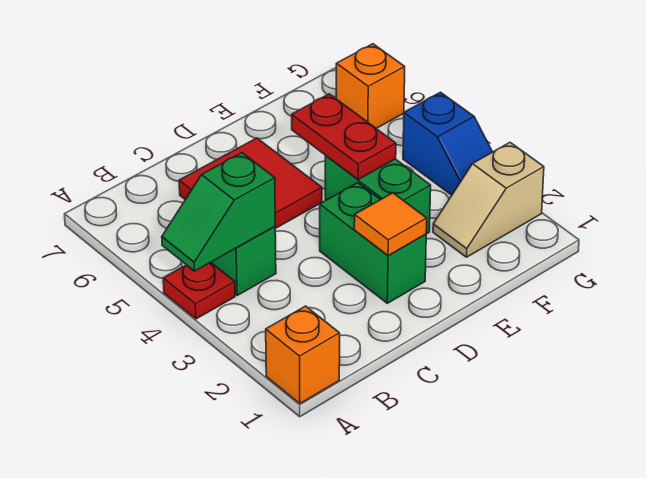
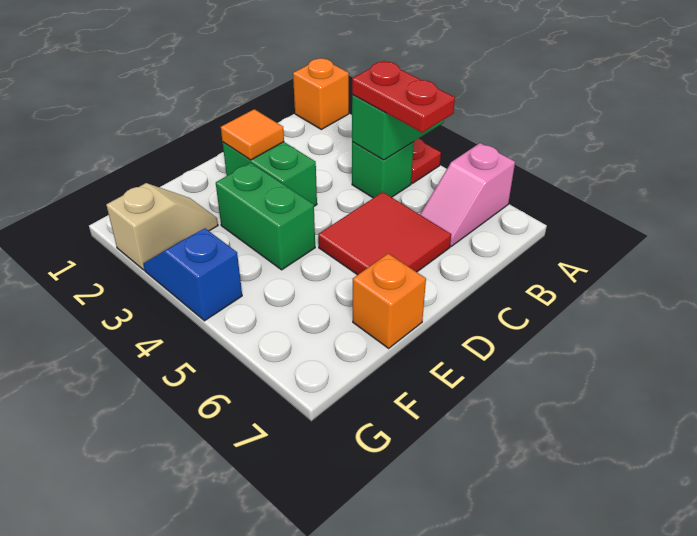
none -> pink 1x2 slope [420,143,515,246]
red 1x2 plate [292,94,396,180] -> red 1x2 plate moved to [352,61,455,133]
orange 1x1 brick [336,44,405,128] -> orange 1x1 brick moved to [353,254,426,348]

